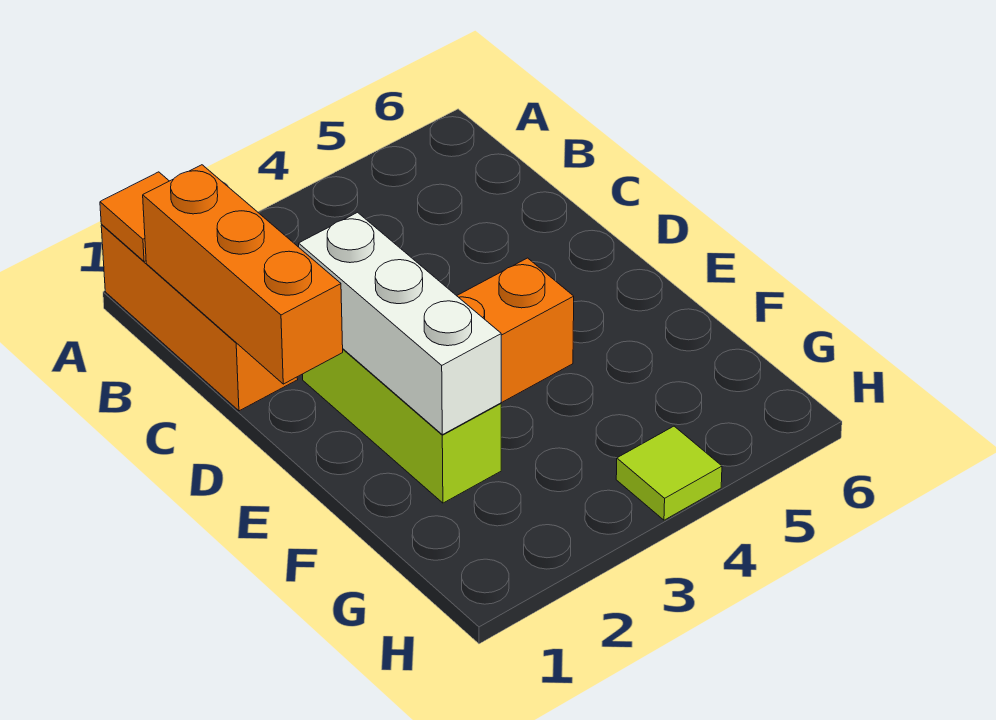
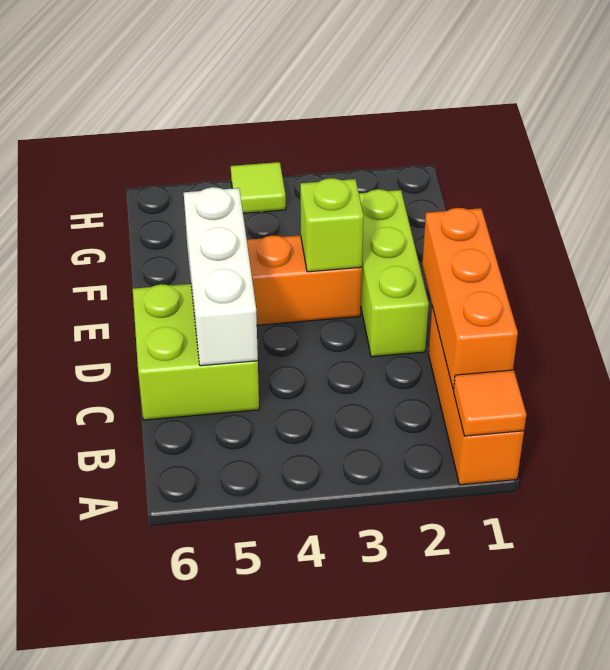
none -> lime 2x2 brick [133,284,259,420]
white 1x3 brick [299,212,501,435] -> white 1x3 brick moved to [184,187,258,366]
none -> lime 1x1 brick [300,178,363,272]

